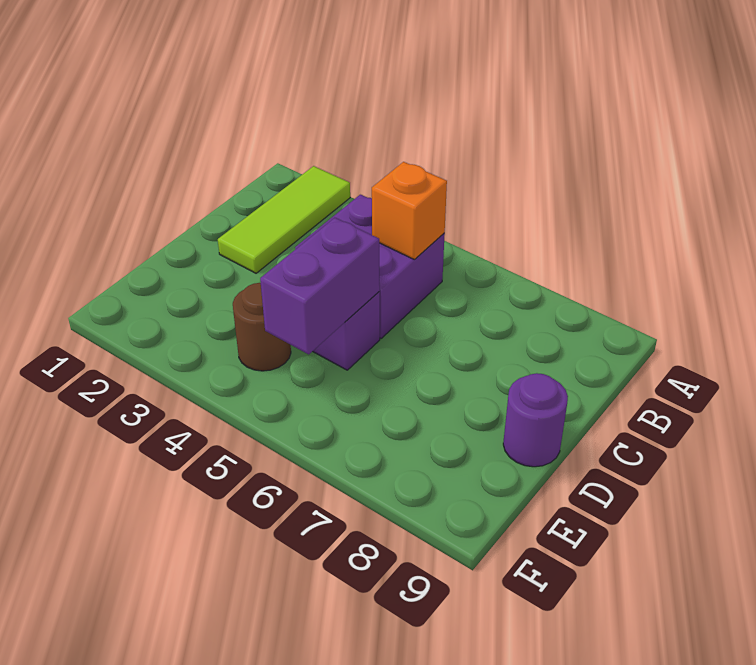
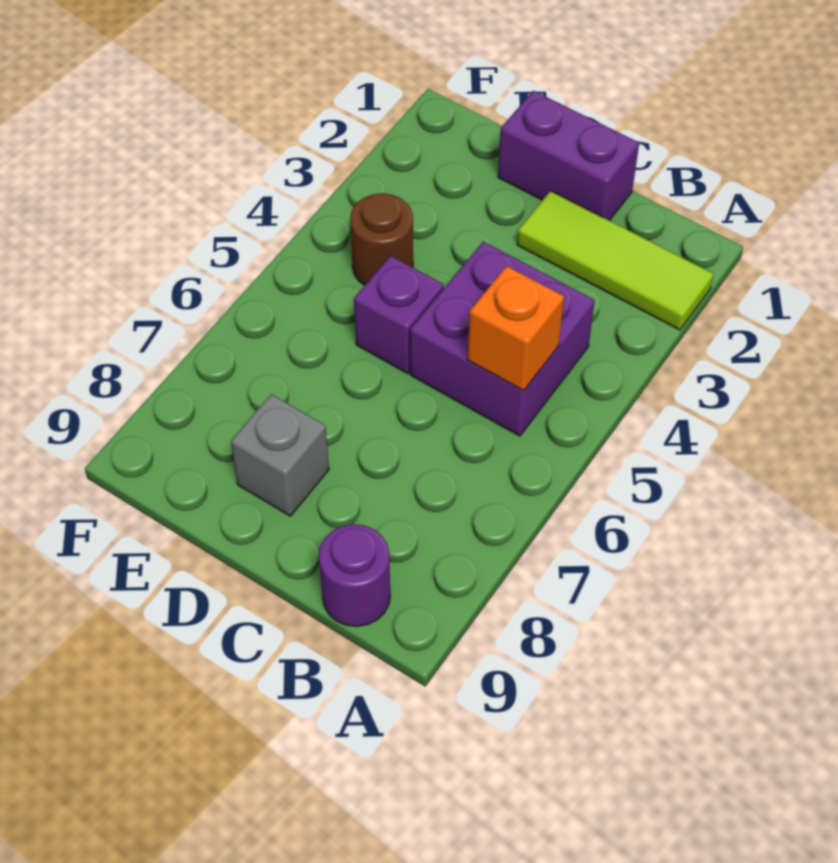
purple 1x2 brick [260,218,380,354] -> purple 1x2 brick moved to [498,91,639,221]
none -> grey 1x1 brick [231,394,329,516]
purple 1x1 round brick [503,373,568,467] -> purple 1x1 round brick moved to [319,524,390,626]

